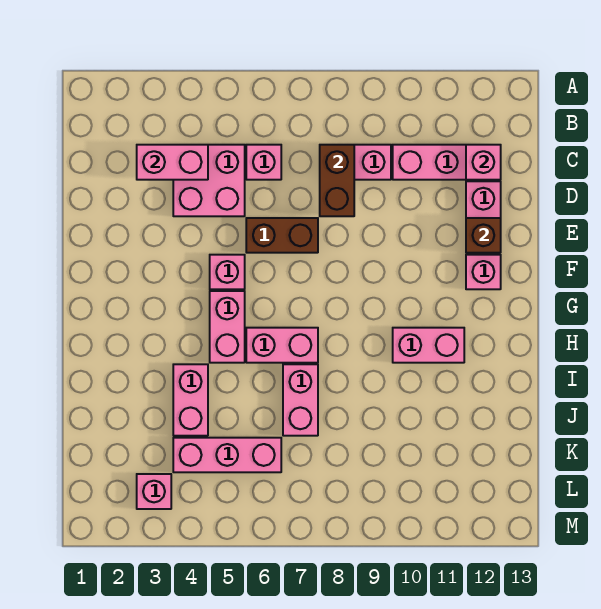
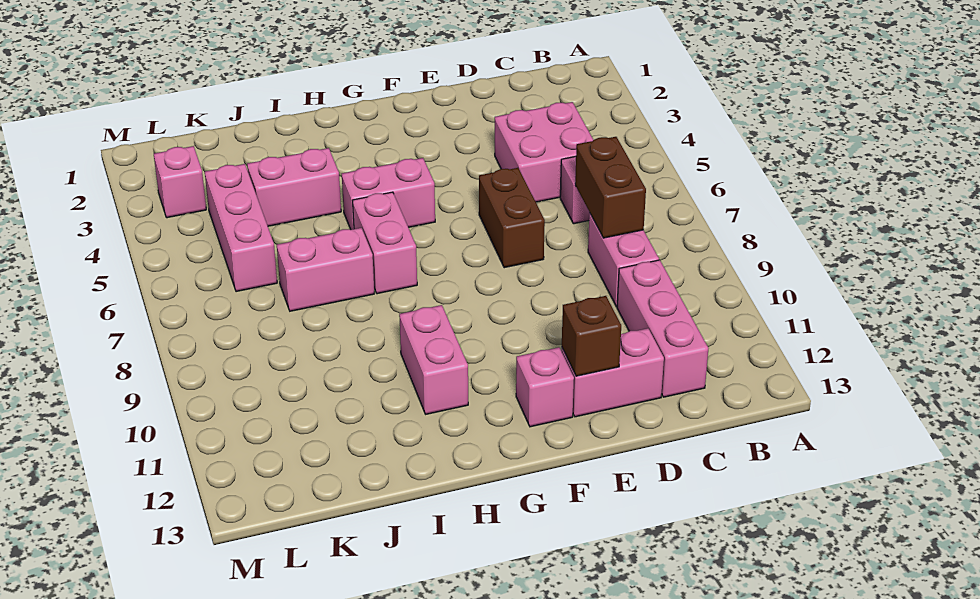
pink 1x2 brick [137,145,208,180] -> none
brown 1x2 brick [320,145,354,216] -> brown 1x2 brick turned to [575,137,646,238]
pink 1x1 brick [466,145,501,180] -> none
pink 1x1 brick [210,255,245,289] -> none

